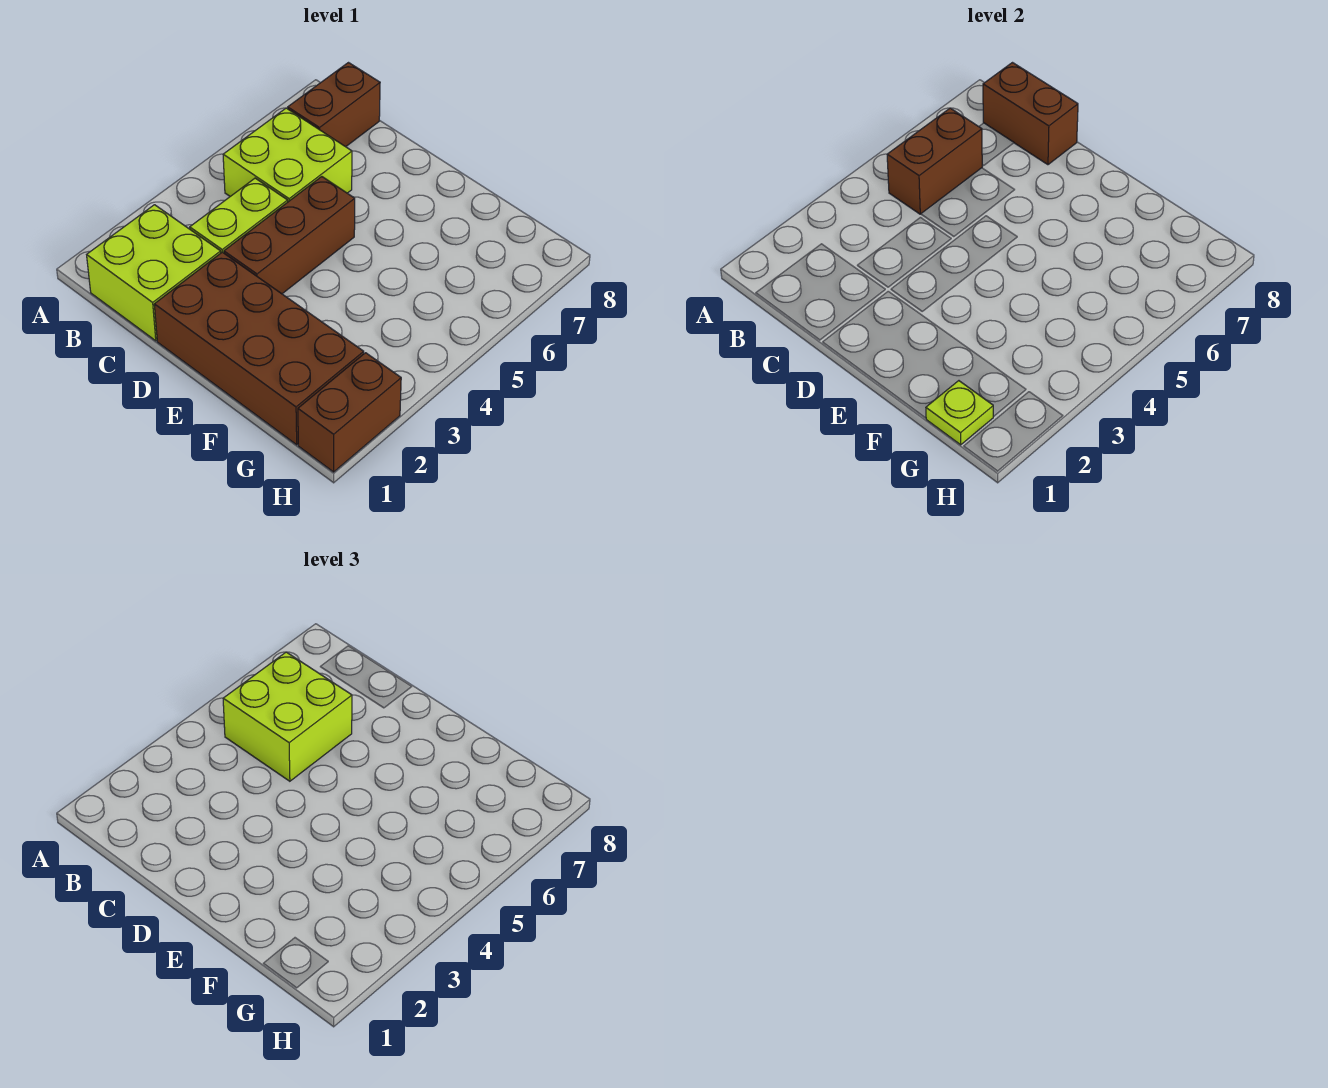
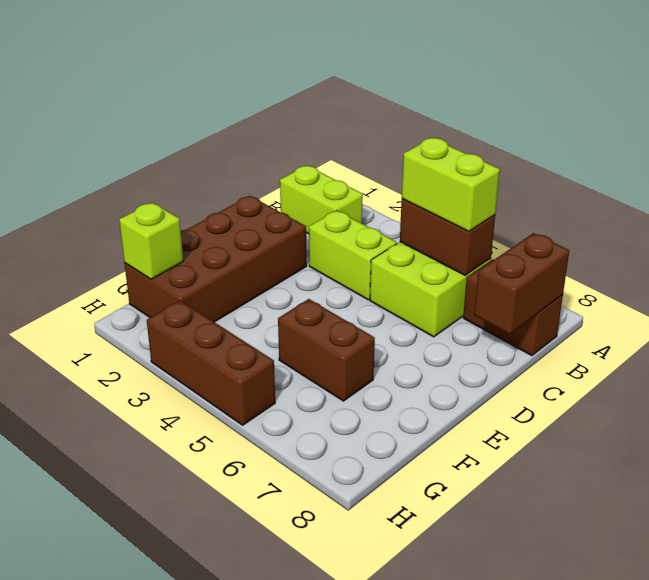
lime 2x2 brick [87,205,221,341] -> lime 1x2 brick [280,166,363,234]
lime 2x2 brick [223,652,352,781] -> lime 1x2 brick [402,138,500,231]
brown 1x3 brick [224,177,355,294] -> brown 1x3 brick moved to [147,301,275,425]
lime 1x1 plate [926,381,994,445] -> lime 1x1 brick [119,203,183,279]
brown 1x2 brick [298,353,401,472] -> brown 1x2 brick moved to [278,299,375,401]

